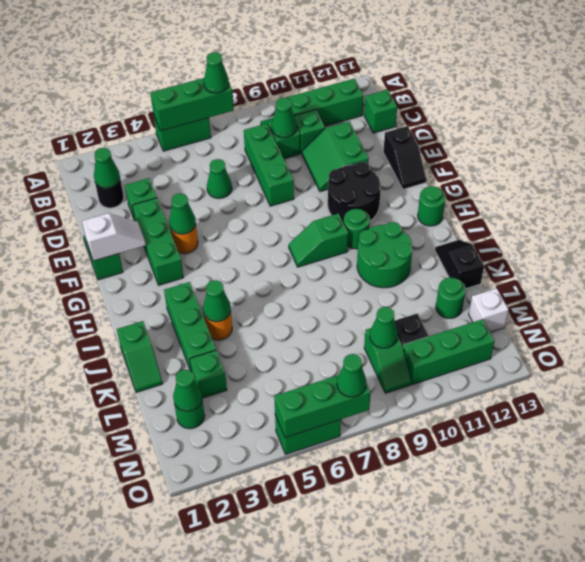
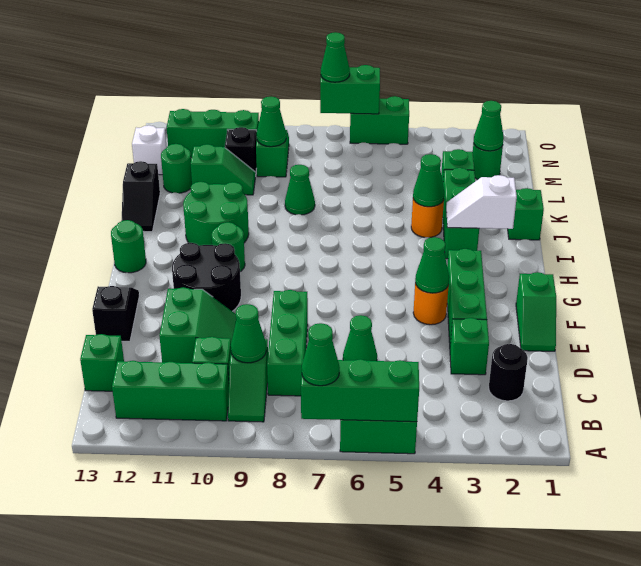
green 1x1 cone [94,148,120,188] -> green 1x1 cone moved to [285,165,315,215]
white 1x2 slope [82,213,146,261] -> white 1x2 slope moved to [446,175,517,229]
green 1x2 slope [289,213,348,267] -> green 1x2 slope moved to [191,144,255,195]
green 1x3 brick [274,375,371,438] -> green 1x2 brick [320,65,380,114]

